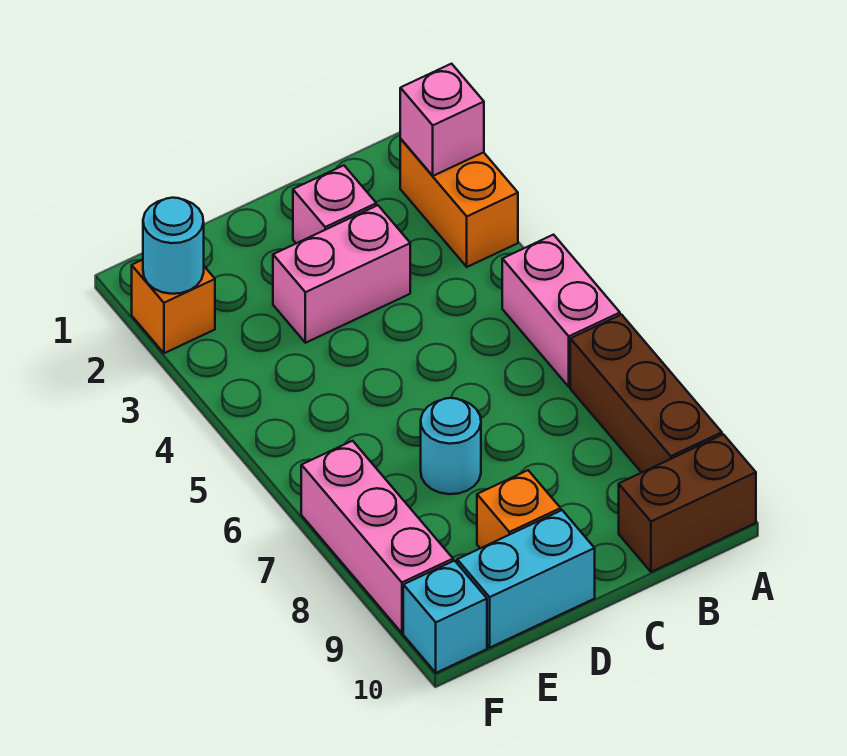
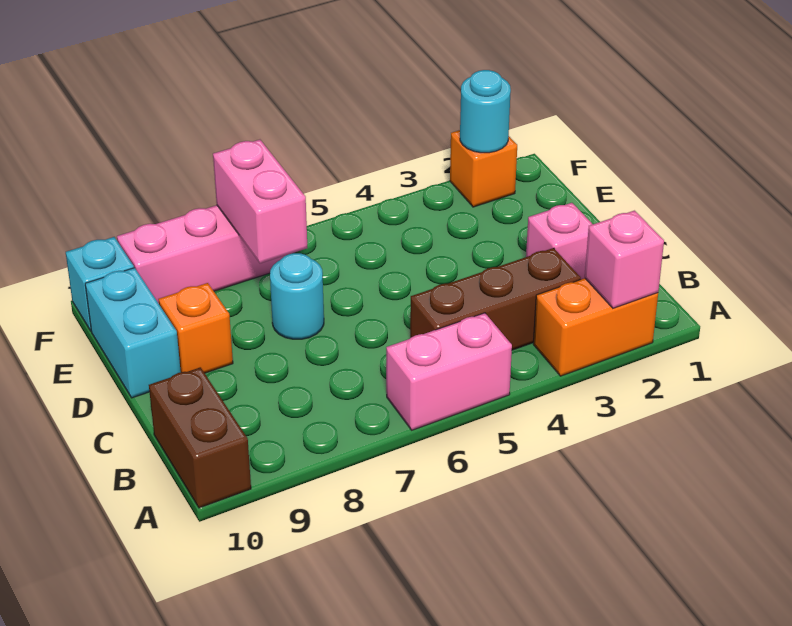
brown 1x3 brick [570,315,722,473] -> brown 1x3 brick moved to [410,248,581,350]
pink 1x2 brick [273,205,410,343] -> pink 1x2 brick moved to [213,140,307,263]

